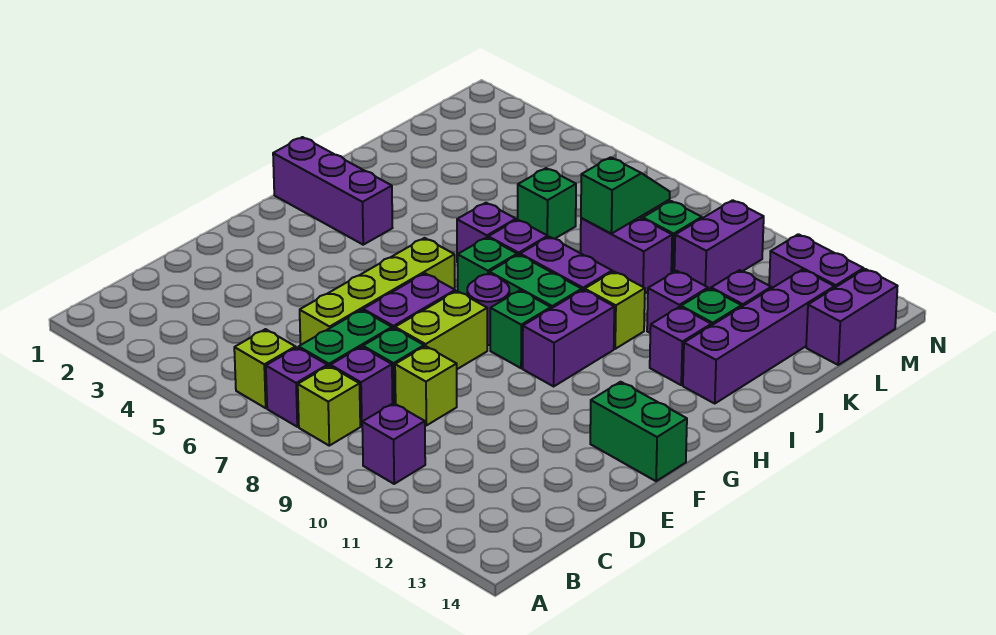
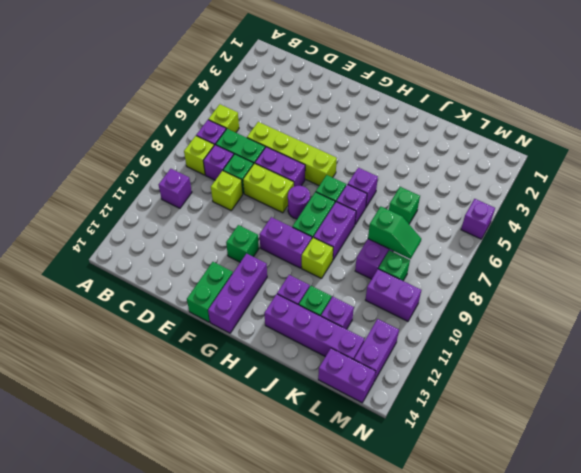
green 1x1 brick [490,290,551,368] -> green 1x1 brick moved to [226,225,259,262]
purple 1x3 brick [273,137,392,245] -> purple 1x3 brick moved to [208,254,267,333]
purple 1x1 brick [647,271,708,333] -> purple 1x1 brick moved to [461,199,495,239]

